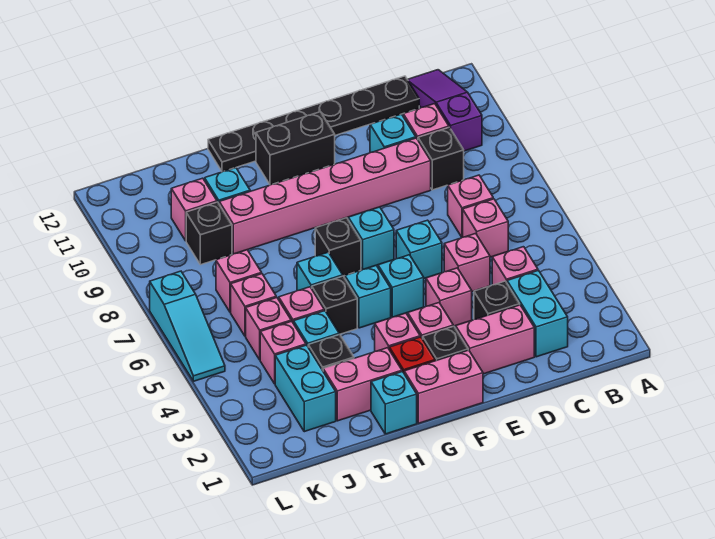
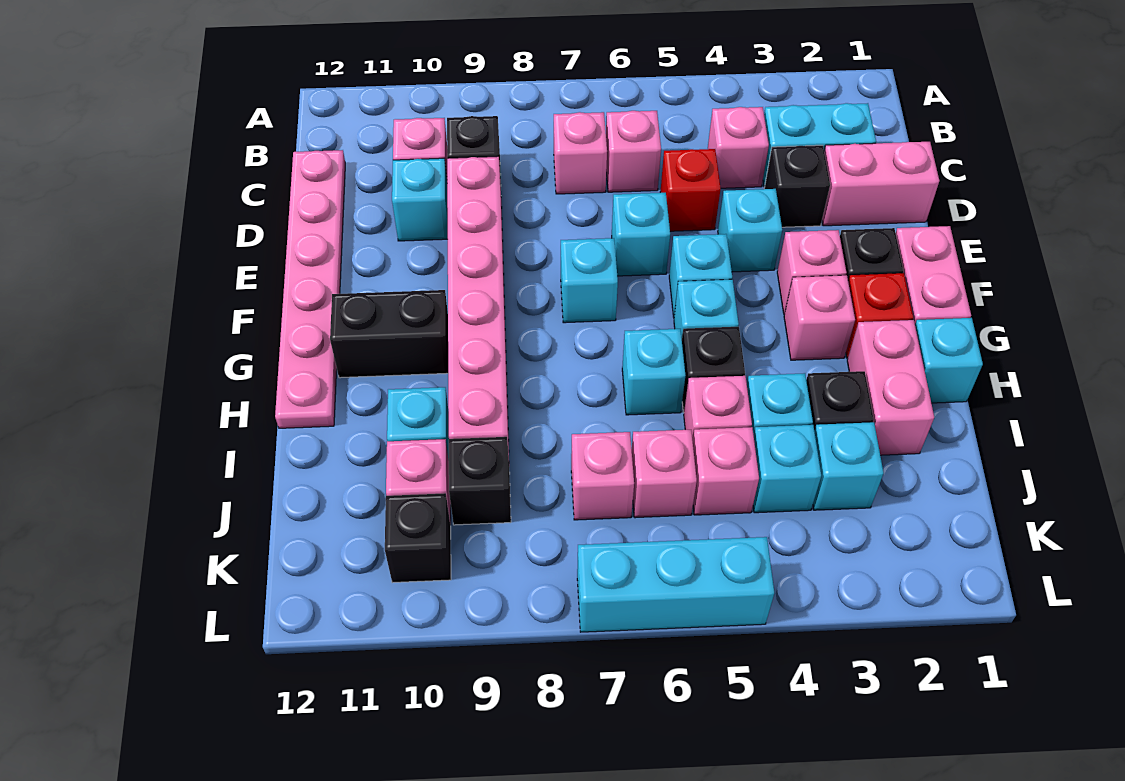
purple 1x3 slope [408,70,482,151] -> none
black 1x6 plate [208,76,419,172] -> pink 1x6 plate [275,150,345,428]
pink 1x2 brick [456,305,534,374] -> pink 1x2 brick turned to [822,142,939,226]
pink 1x1 brick [444,233,490,292] -> red 1x1 brick [660,149,721,231]
pink 1x1 brick [426,268,472,326] -> cyan 1x1 brick [718,189,782,272]
black 1x2 brick [256,112,335,185] -> black 1x2 brick turned to [330,290,448,378]
black 1x1 brick [315,218,361,276] -> black 1x1 brick moved to [385,493,451,583]
cyan 1x2 brick [275,345,336,432] -> cyan 1x1 brick [813,422,884,510]
pink 1x1 brick [260,321,306,384] -> cyan 1x1 brick [753,425,821,513]
cyan 1x3 slope [150,271,225,381] -> cyan 1x3 brick [577,537,774,632]

